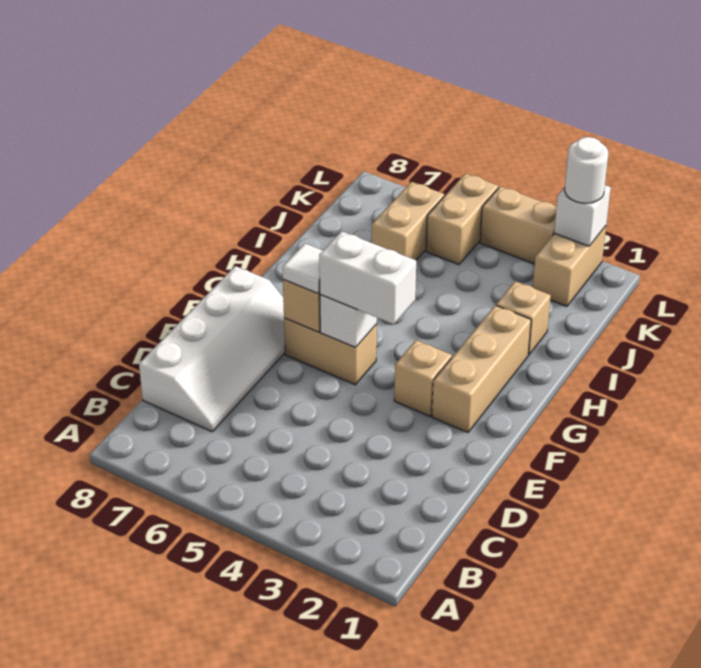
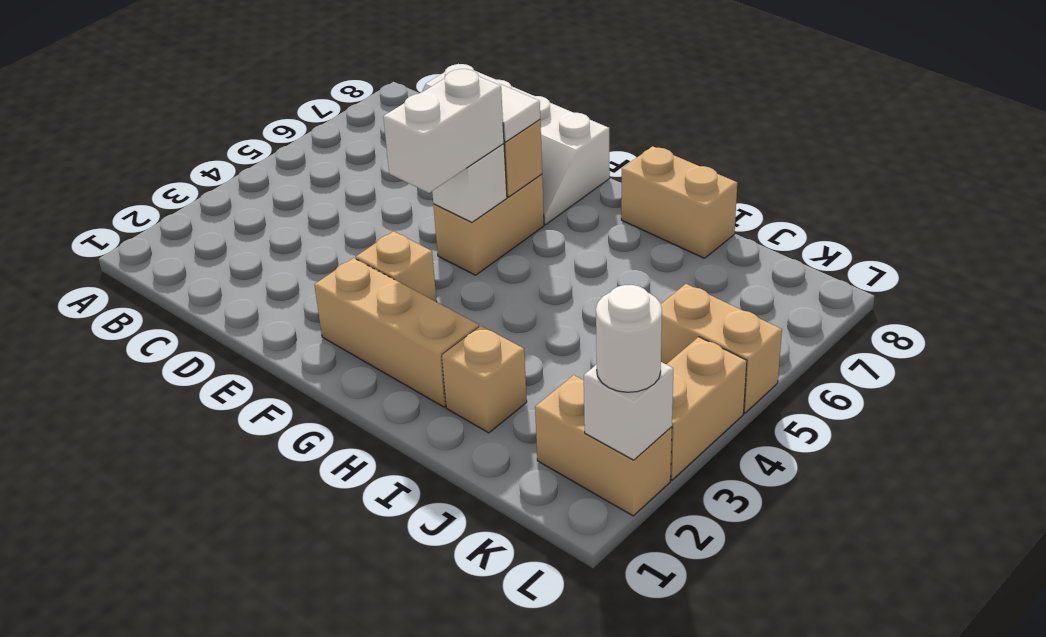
tan 1x2 brick [372,182,444,260] -> tan 1x2 brick moved to [621,146,737,258]

